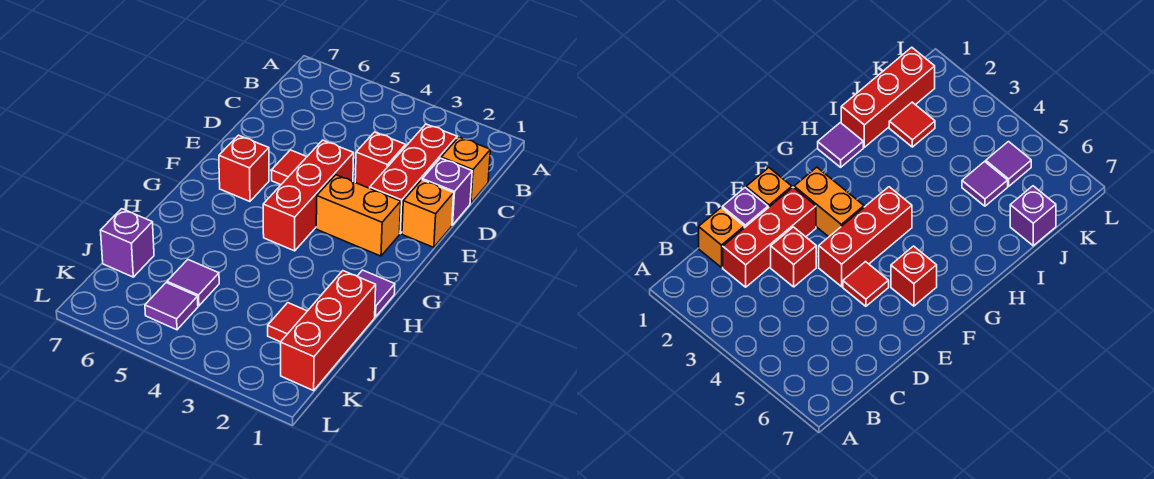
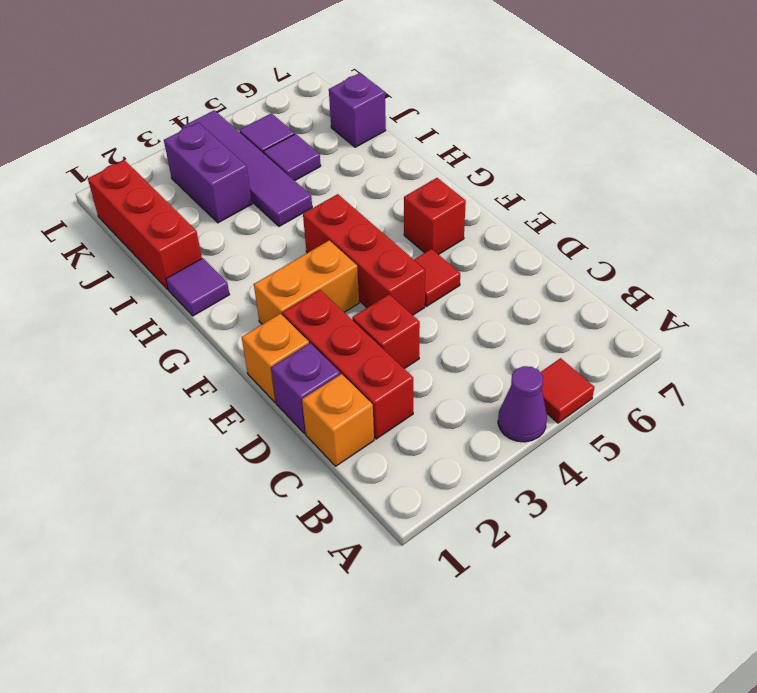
none -> purple 1x1 cone [498,366,547,442]
none -> purple 1x4 tile [182,110,312,226]
red 1x1 tile [268,303,307,342] -> red 1x1 tile moved to [540,358,594,423]
none -> purple 1x2 brick [164,122,252,223]

